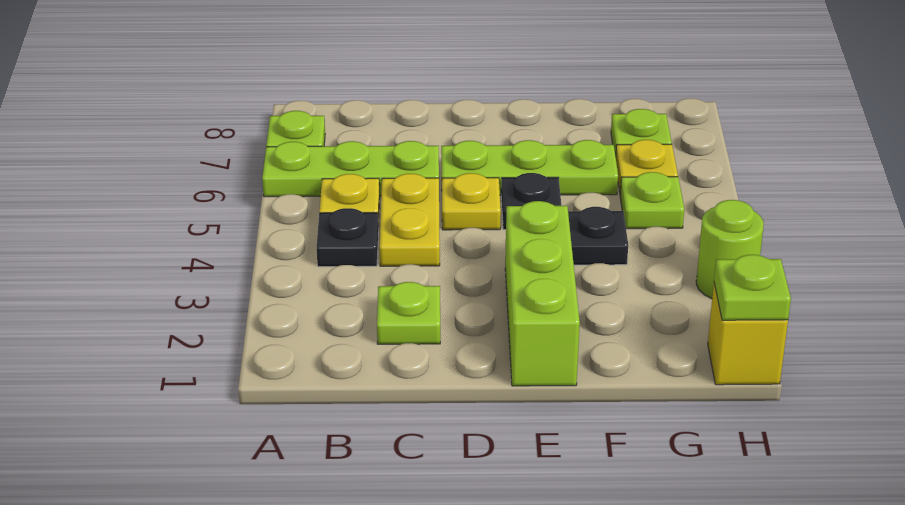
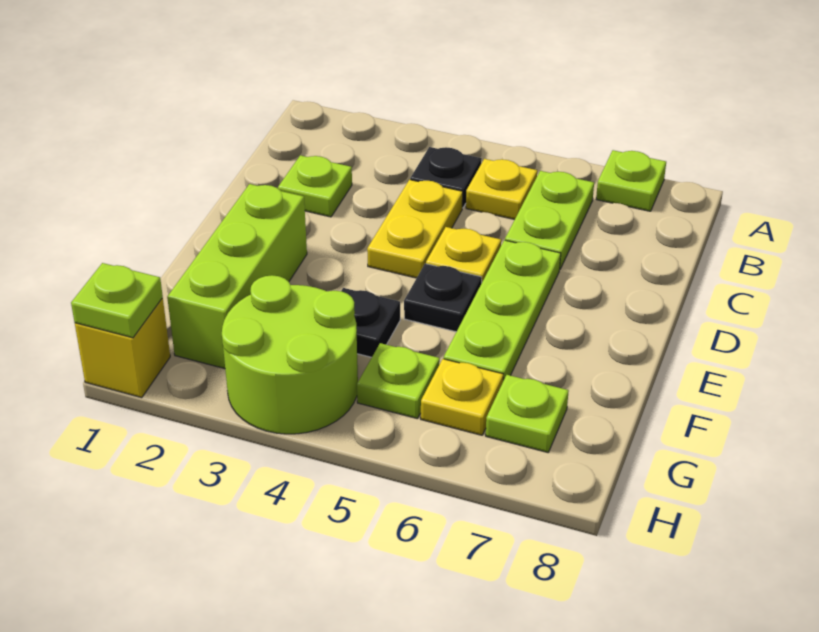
lime 1x3 plate [262,141,439,197] -> lime 1x2 plate [505,171,594,269]
yellow 1x2 plate [380,174,440,266] -> yellow 1x2 plate turned to [367,180,463,278]
lime 1x3 brick [505,201,580,386] -> lime 1x3 brick turned to [167,184,307,369]
lime 1x1 round brick [696,200,764,299] -> lime 2x2 round brick [222,275,358,434]

